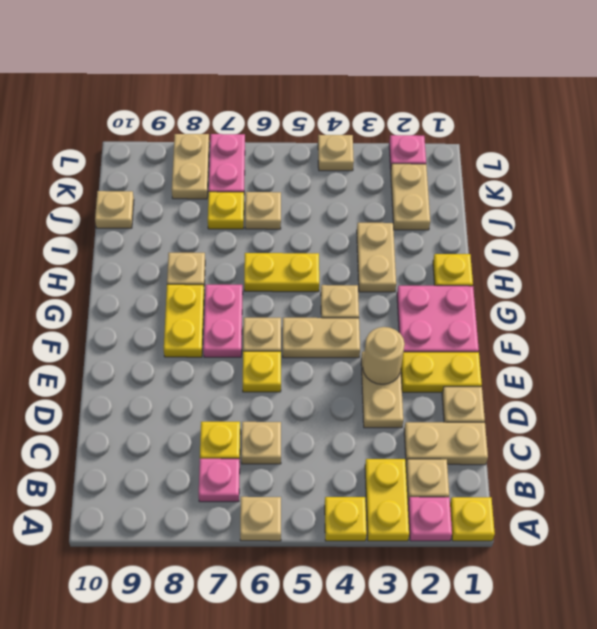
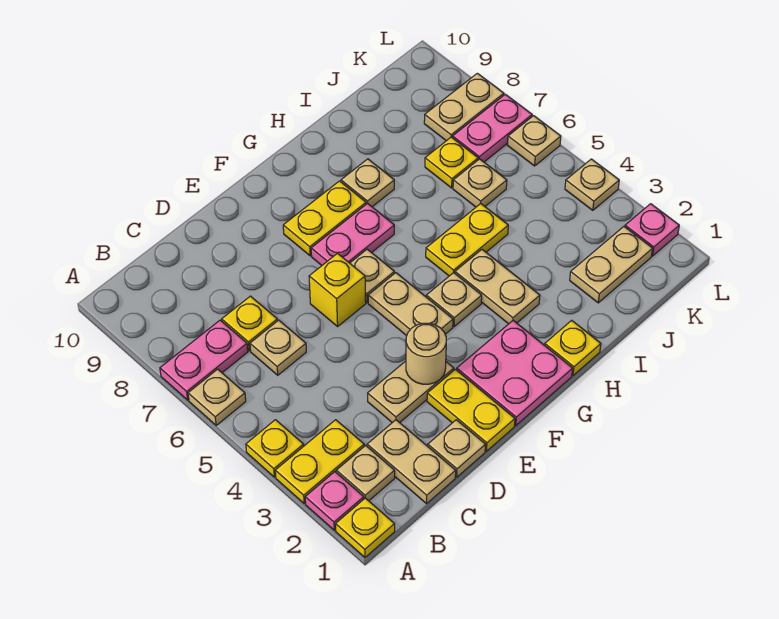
pink 1x1 plate [199,459,240,502] -> pink 1x2 plate [160,320,248,400]
yellow 1x1 plate [243,351,281,392] -> yellow 1x1 brick [309,253,366,326]
tan 1x2 plate [357,223,396,292] -> tan 1x2 plate turned to [455,250,540,324]
yellow 1x2 plate [244,253,319,292] -> yellow 1x2 plate turned to [426,204,508,276]
tan 1x1 plate [95,191,134,228] -> tan 1x1 plate moved to [508,116,561,166]

